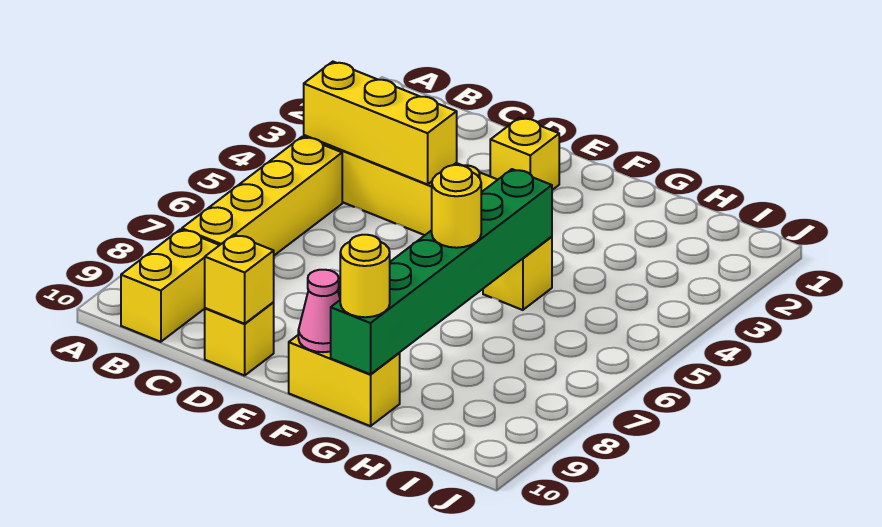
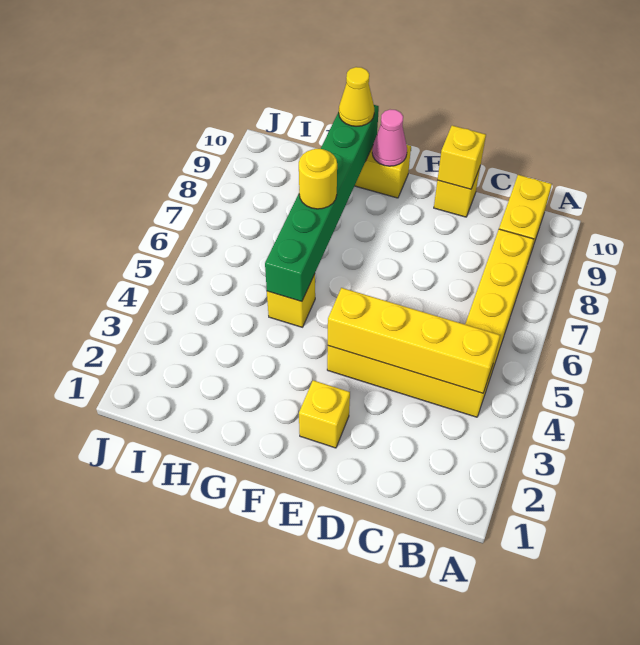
yellow 1x3 brick [304,62,457,184] -> yellow 1x4 brick [328,288,500,393]
yellow 1x1 round brick [340,235,390,317] -> yellow 1x1 cone [339,67,374,126]

